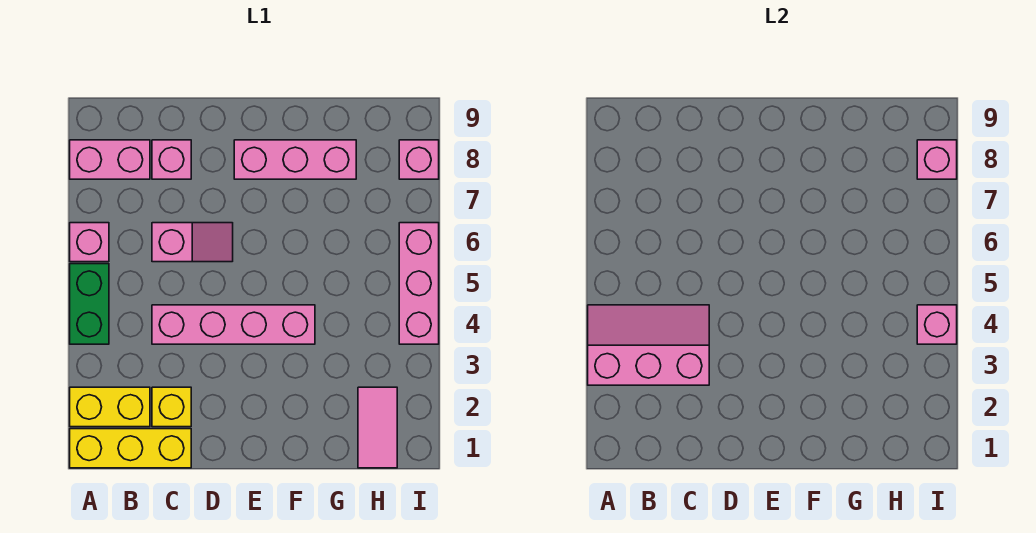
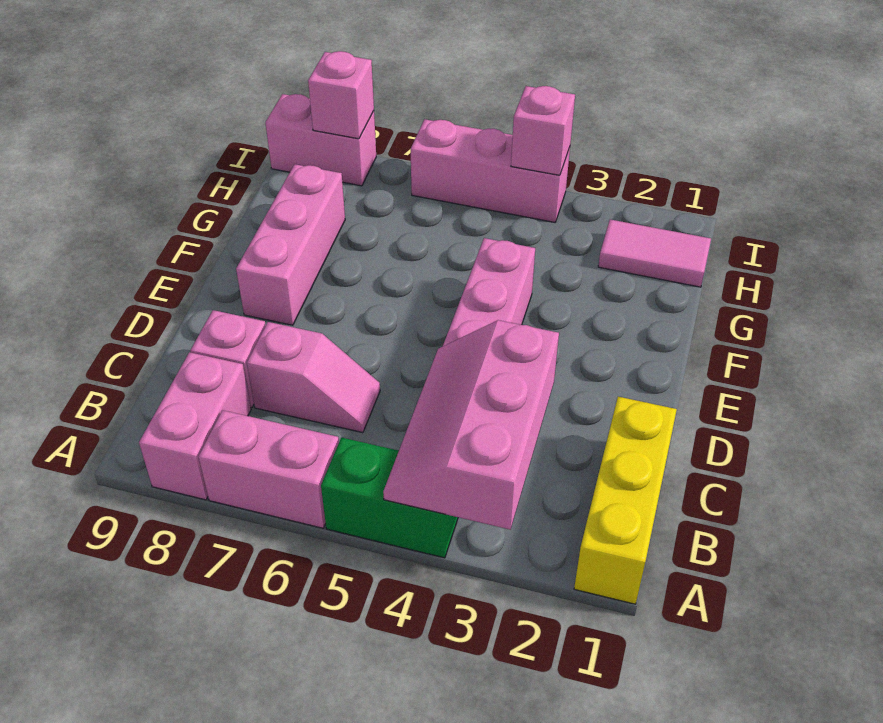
yellow 1x2 brick [70,387,150,427] -> none
pink 1x1 brick [70,223,109,262] -> pink 1x2 brick [198,410,339,528]
yellow 1x1 brick [152,387,191,427] -> none
pink 1x2 slope [152,223,233,262] -> pink 1x2 slope turned to [247,322,380,433]
pink 1x1 brick [399,140,439,179] -> pink 1x2 brick [265,94,376,186]

